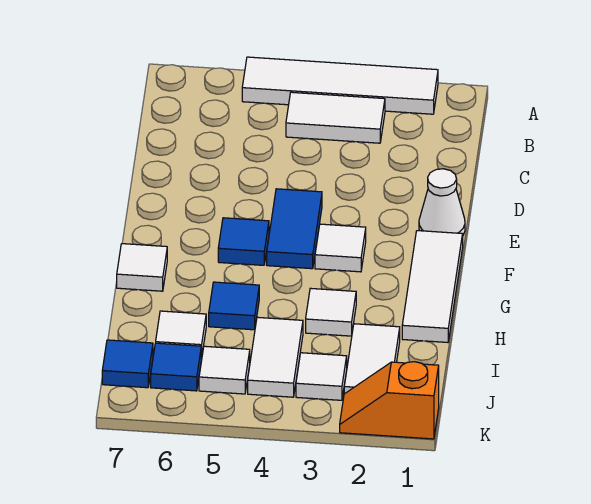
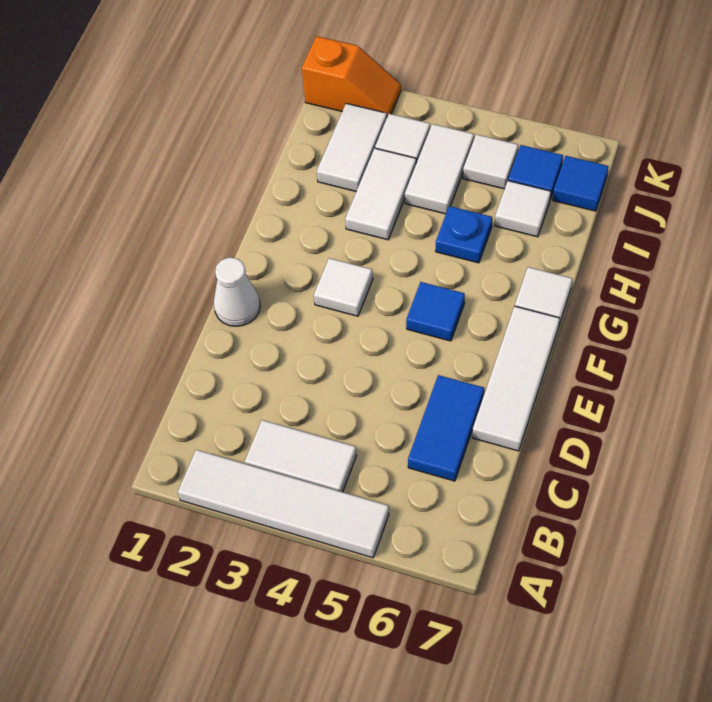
blue 1x2 tile [267,189,322,269] -> blue 1x2 tile moved to [408,375,484,481]
white 1x3 tile [402,231,463,342] -> white 1x3 tile moved to [472,306,560,451]
white 1x1 tile [306,288,356,336] -> white 1x2 tile [345,148,416,240]
blue 1x1 tile [209,282,259,330] -> blue 1x1 plate [436,206,492,263]

